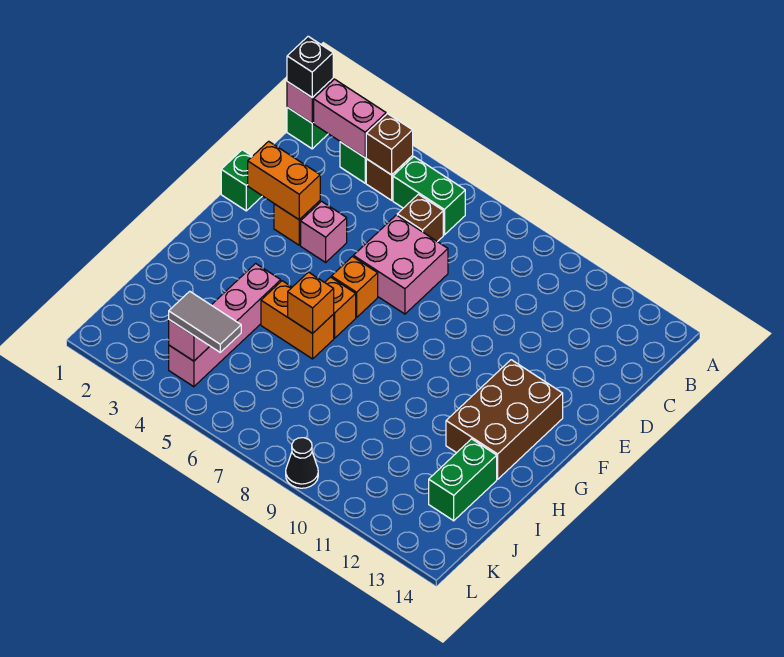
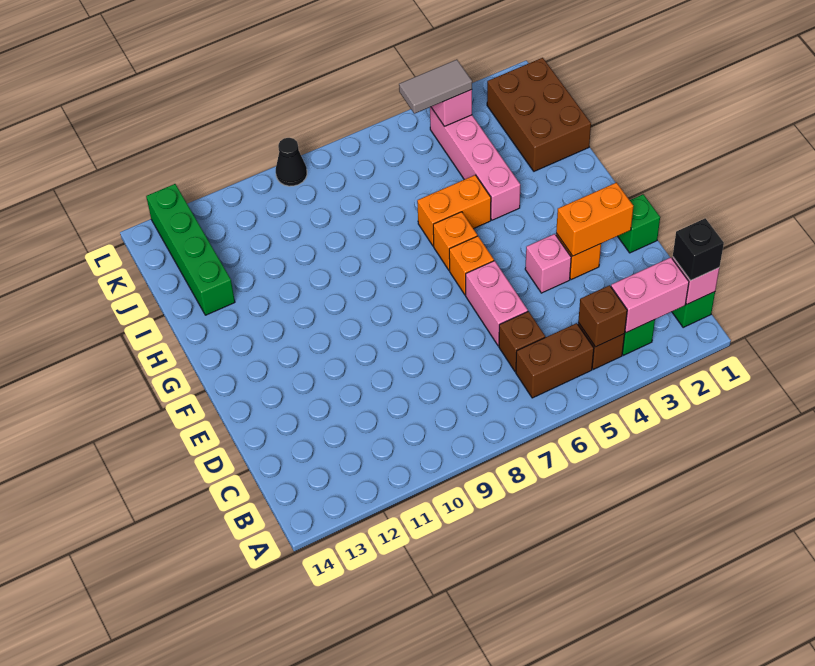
green 1x2 brick [393,157,465,235] -> brown 1x2 brick [516,323,594,398]
pink 2x2 brick [353,215,448,314] -> pink 1x2 brick [466,261,528,346]
brown 2x3 brick [446,360,563,479] -> brown 2x3 brick moved to [487,58,591,171]
orange 1x1 brick [288,272,334,333] -> none
green 1x2 brick [429,439,497,521] -> green 1x4 brick [146,184,235,315]

